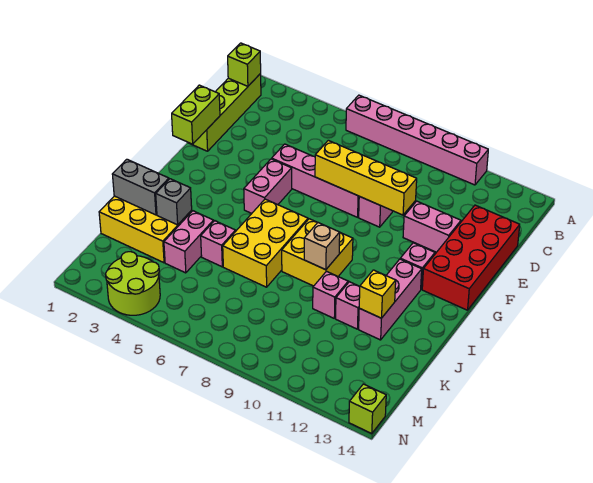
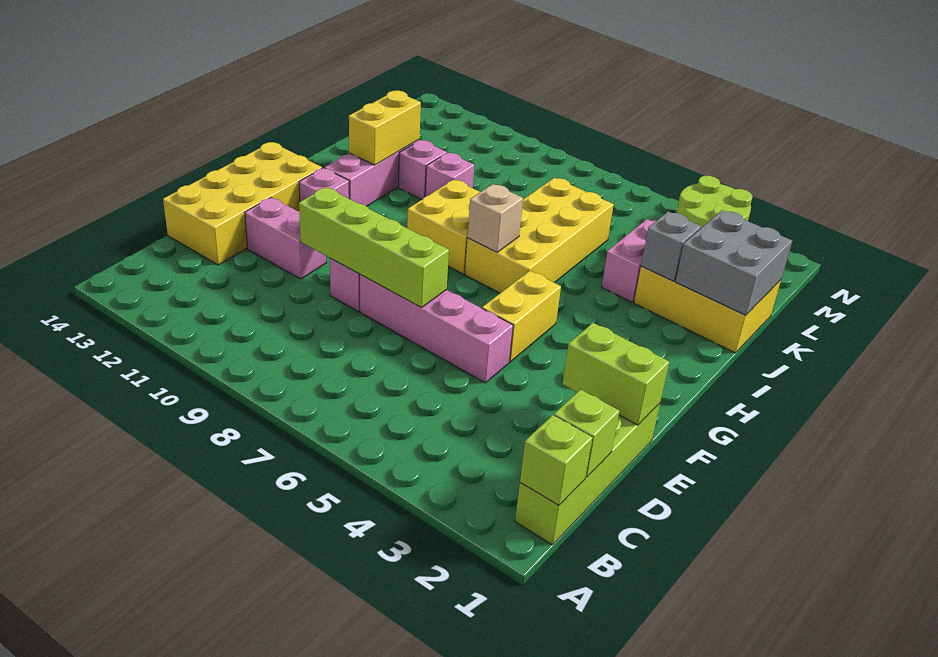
pink 1x6 brick [346,95,488,185] -> none
red 2x4 brick [422,205,520,310] -> yellow 2x4 brick [163,142,322,265]
lime 1x2 brick [172,85,220,144] -> lime 1x2 brick turned to [563,323,669,425]
yellow 1x4 brick [315,140,417,215] -> lime 1x4 brick [299,187,449,308]
pink 1x2 brick [244,159,292,213] -> yellow 1x2 brick [482,271,561,362]
yellow 2x3 brick [223,199,308,287] -> yellow 2x4 brick [465,178,614,293]
tan 1x1 brick [304,223,340,270] -> tan 1x1 brick moved to [468,184,523,252]
grey 1x2 brick [112,159,169,215] -> grey 2x2 brick [676,210,792,315]
pink 1x1 brick [201,221,235,267] -> none
yellow 1x1 brick [359,270,396,318] -> yellow 1x2 brick [349,91,421,165]
lime 1x1 brick [349,384,386,433] -> lime 1x1 brick moved to [554,390,620,477]

